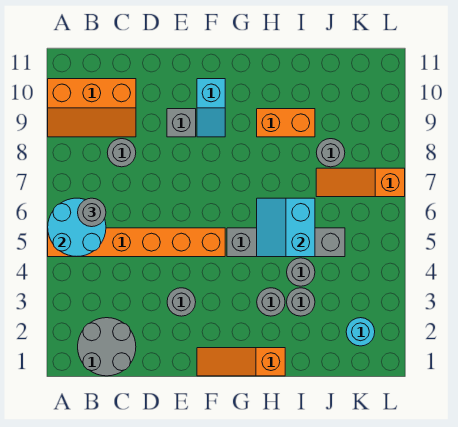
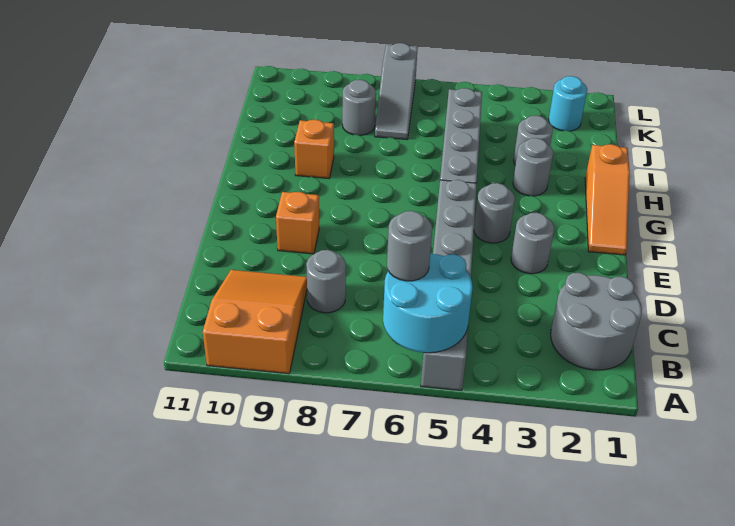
orange 1x6 brick [48,228,225,257] -> grey 1x6 brick [421,180,477,390]
orange 2x3 slope [48,79,136,137] -> orange 2x3 slope turned to [203,270,307,374]
grey 1x1 brick [167,109,196,137] -> orange 1x1 brick [276,192,319,254]
cyan 1x2 slope [197,79,225,137] -> none
cyan 2x2 slope [257,198,315,257] -> none
orange 1x2 brick [257,109,315,137] -> orange 1x1 brick [294,120,334,178]
grey 1x1 round brick [287,258,315,286] -> grey 1x1 round brick moved to [474,183,515,243]
orange 1x3 slope [316,168,405,197] -> grey 1x3 slope [375,43,418,139]

